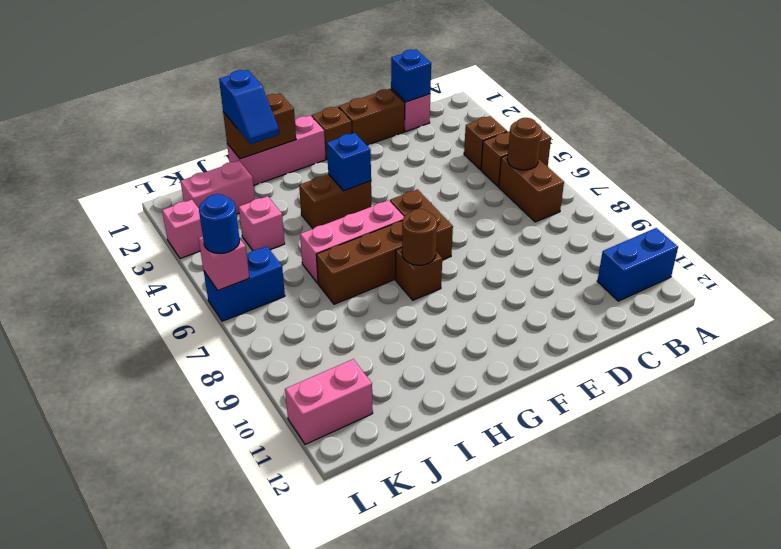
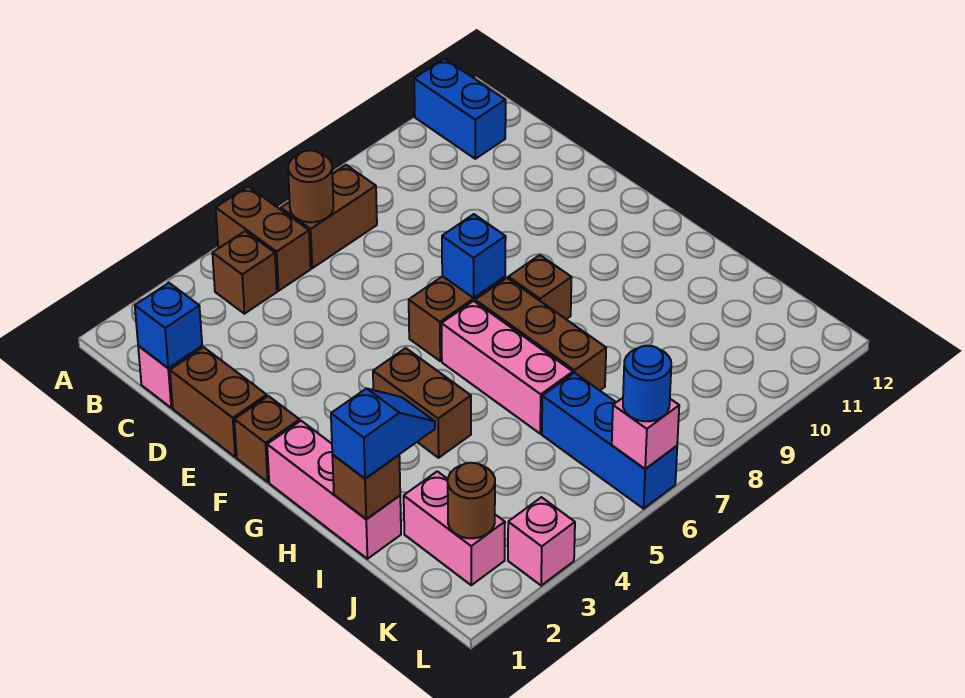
blue 1x1 brick [327,133,371,191] -> blue 1x1 brick moved to [442,214,506,298]
brown 1x1 round brick [402,209,437,265] -> brown 1x1 round brick moved to [448,463,495,538]
brown 1x2 brick [223,93,296,159] -> brown 1x1 brick [332,454,400,519]
pink 1x1 brick [239,196,285,250] -> none
blue 1x2 brick [204,246,285,321] -> blue 1x3 brick [542,373,677,509]
pink 1x2 brick [285,359,373,444] -> none

